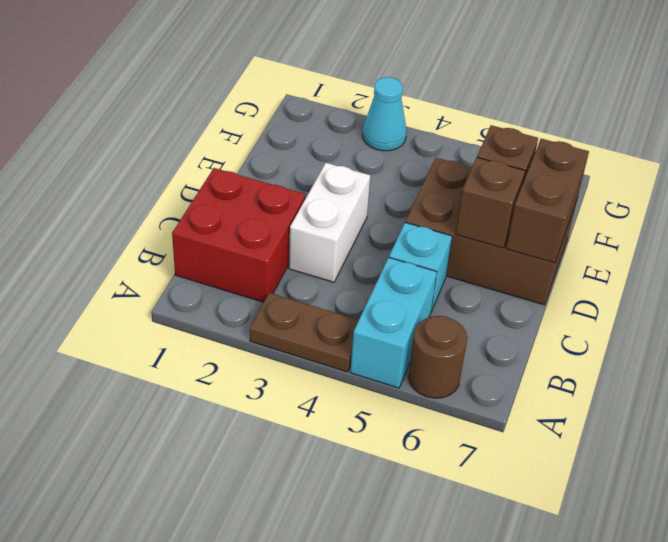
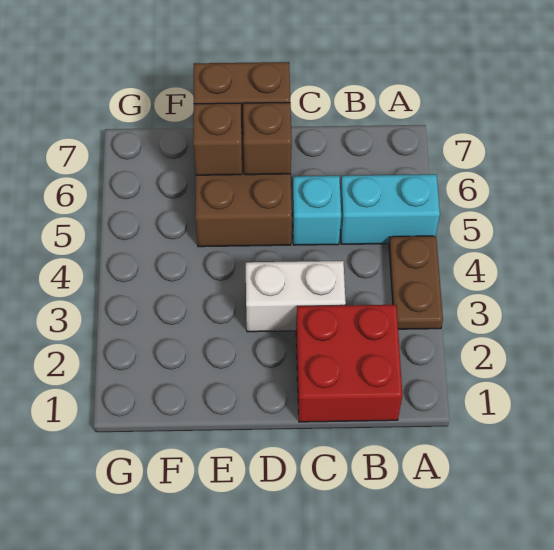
brown 1x1 round brick [409,316,467,398] -> none
cyan 1x1 cone [363,77,407,151] -> none

